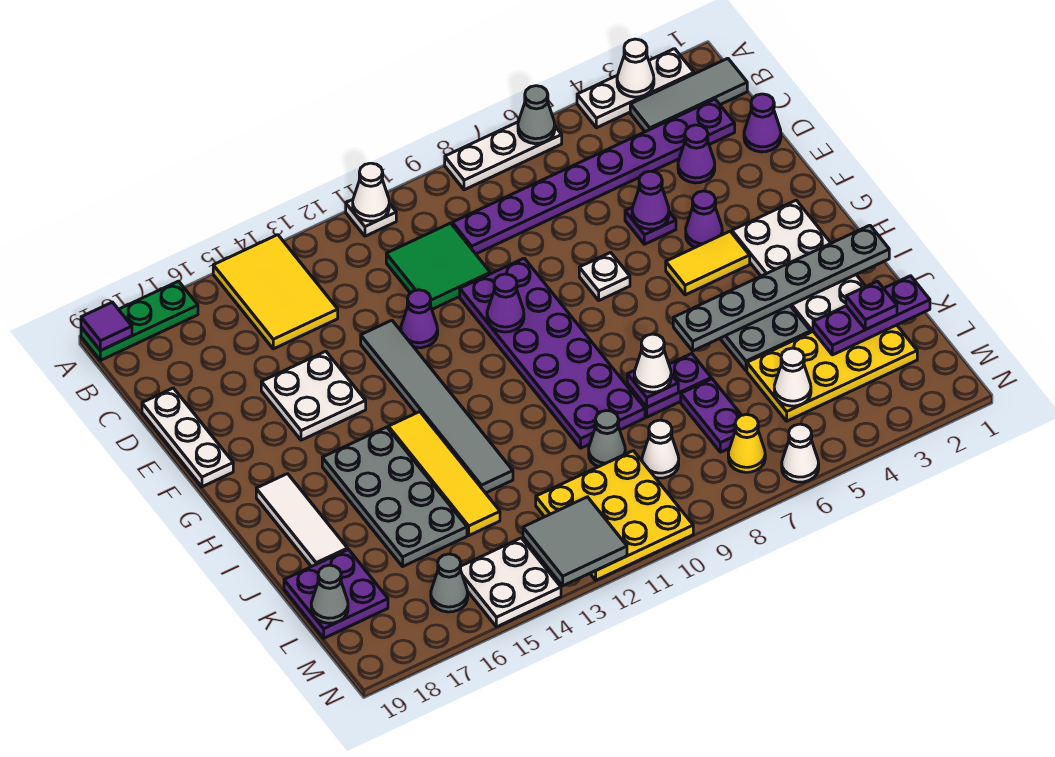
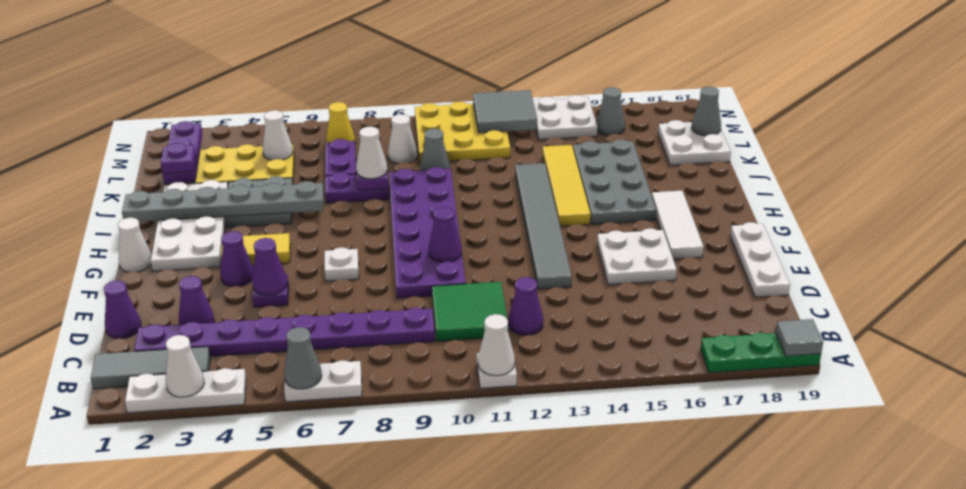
white 1x3 plate [445,122,562,190] -> white 1x2 plate [284,360,362,402]
yellow 2x3 tile [213,235,338,349] -> none
purple 1x1 tile [81,302,132,351] -> grey 1x1 tile [776,319,823,356]
purple 1x1 cone [401,290,438,348] -> purple 1x1 cone moved to [509,277,543,335]
white 1x3 tile [256,474,348,567] -> white 1x3 tile moved to [652,191,704,259]
purple 1x3 plate [813,276,930,355] -> purple 1x3 plate turned to [163,121,202,184]
purple 2x2 plate [284,549,388,638] -> white 2x2 plate [658,120,731,165]
white 1x1 cone [782,424,819,482] -> white 1x1 cone moved to [118,218,152,272]

